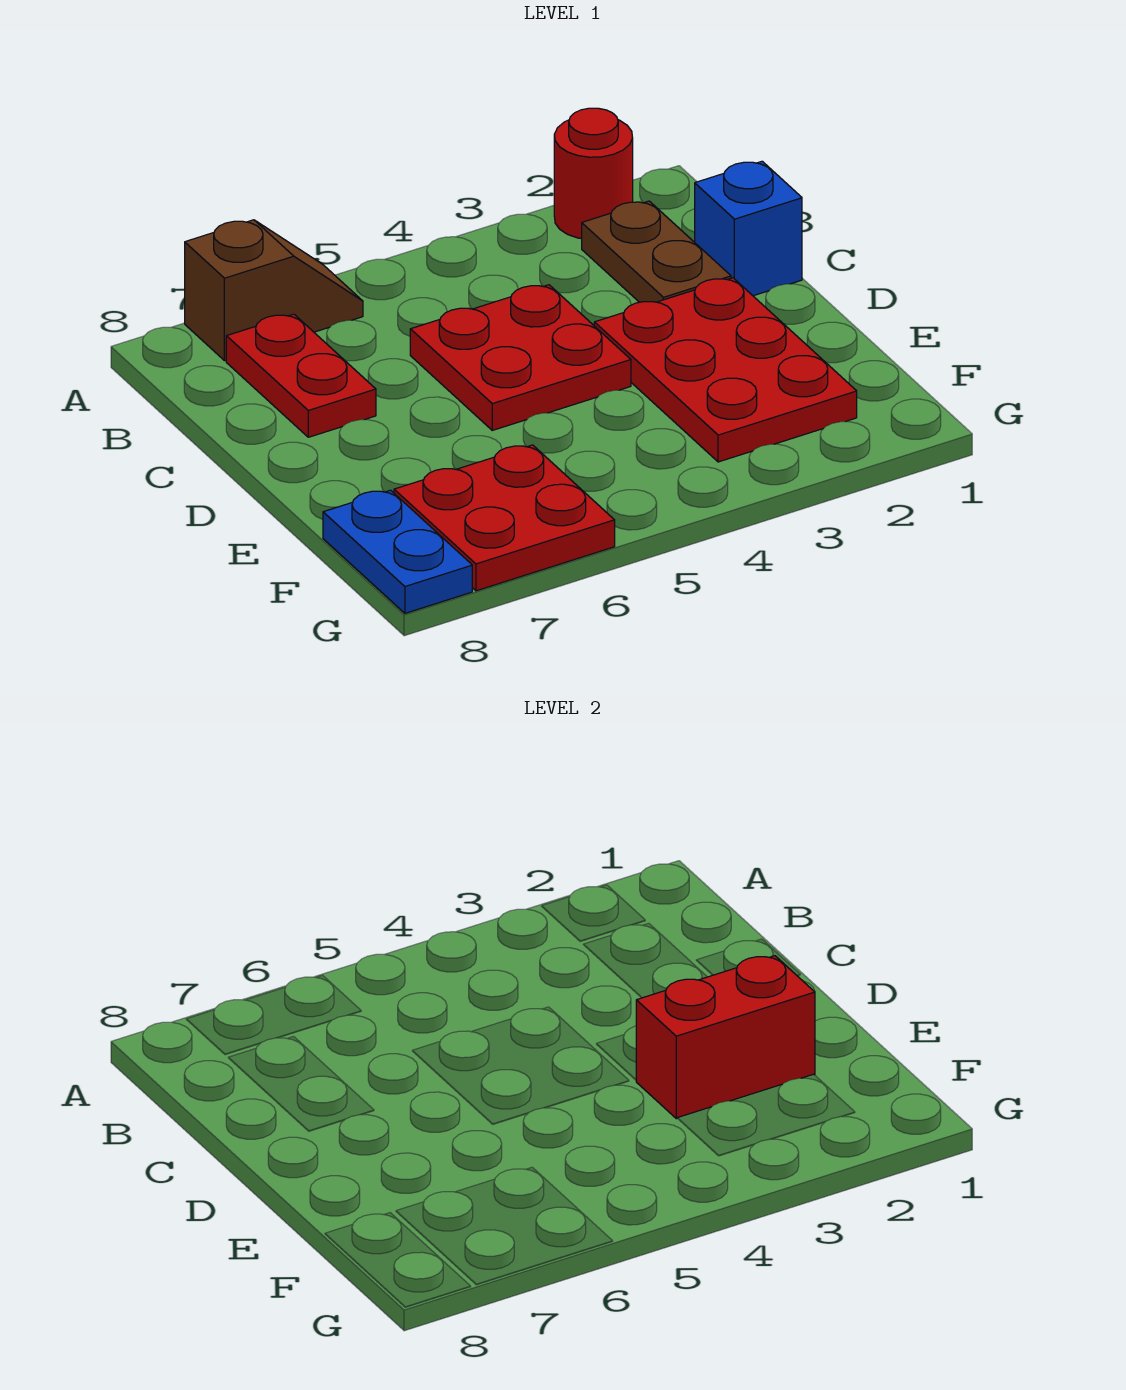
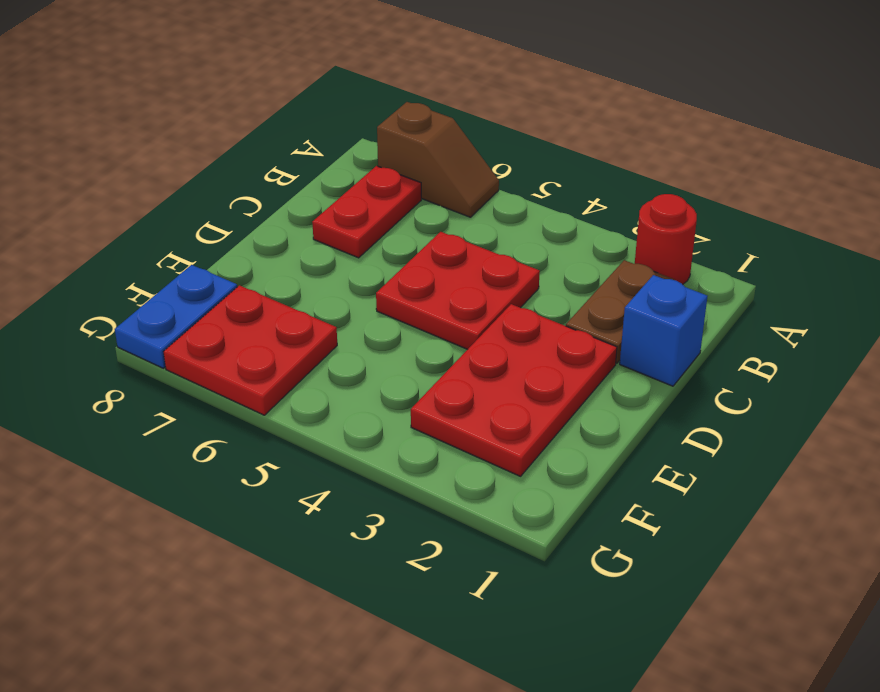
red 1x2 brick [636,956,815,1119] -> none

